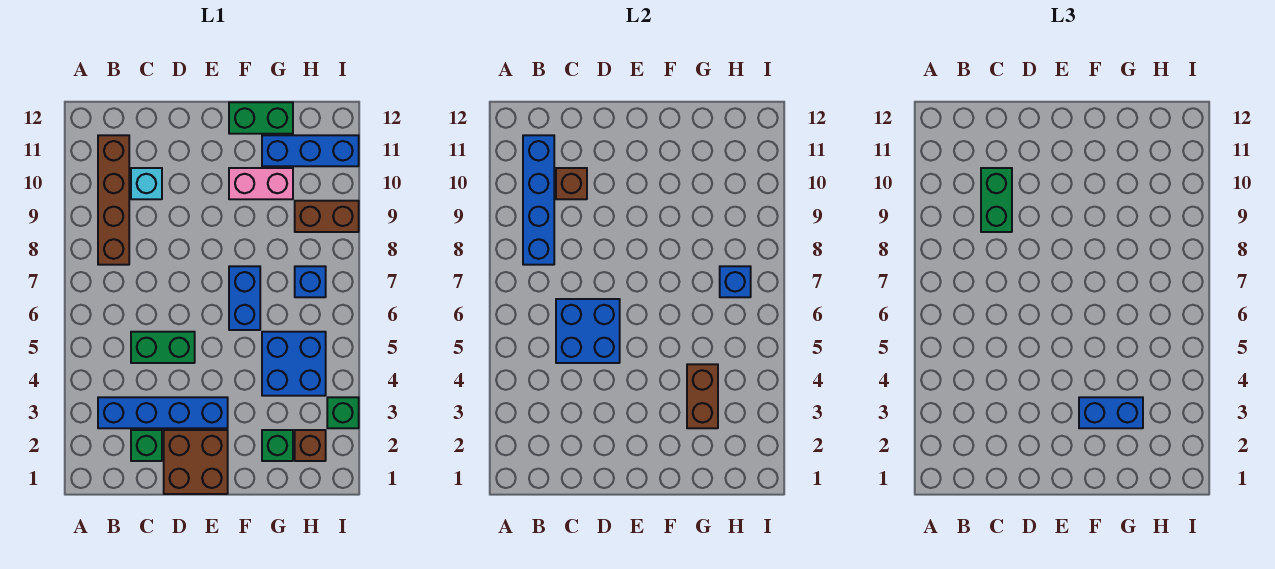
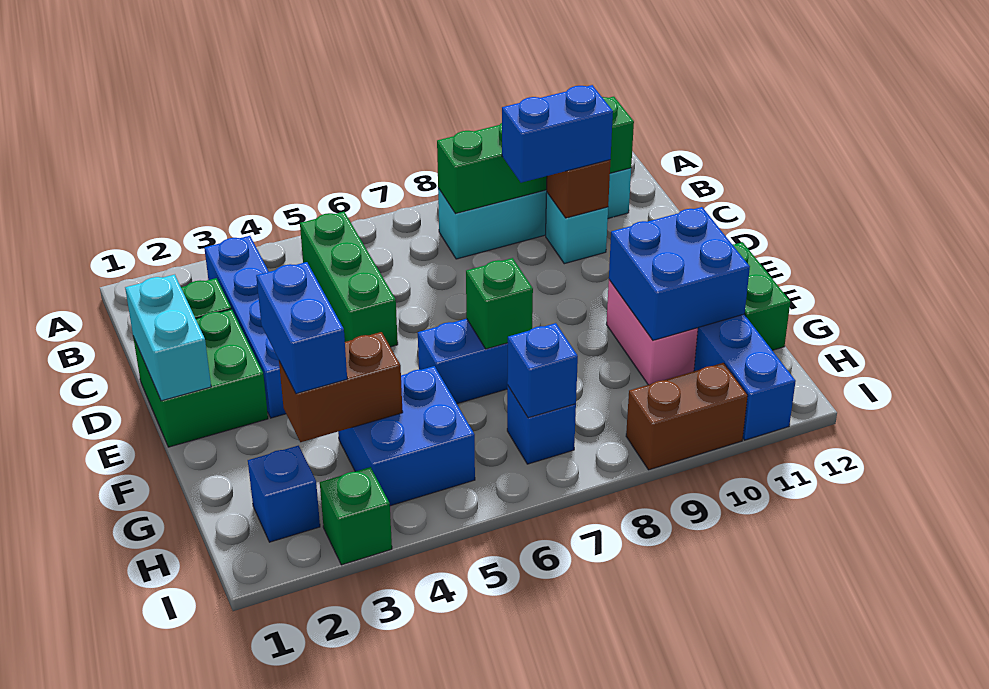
brown 1x4 brick [98,135,129,265] -> cyan 1x4 brick [438,168,631,259]
blue 1x4 brick [523,135,554,265] -> green 1x4 brick [437,97,634,214]
green 1x2 brick [131,332,195,363] -> green 1x3 brick [300,212,398,347]
blue 2x2 brick [556,299,620,363] -> blue 2x2 brick moved to [609,207,750,340]
green 1x2 brick [981,168,1012,232] -> blue 1x2 brick [502,85,613,183]
brown 2x2 brick [164,430,228,494] -> green 2x2 brick [133,309,268,447]
none -> cyan 1x2 brick [125,275,211,401]
green 1x1 brick [262,430,293,461] -> green 1x1 brick moved to [466,258,533,349]
brown 1x1 brick [295,430,326,461] -> blue 1x1 brick [248,446,320,542]
brown 1x2 brick [295,201,359,232] -> brown 1x2 brick turned to [626,363,748,470]

